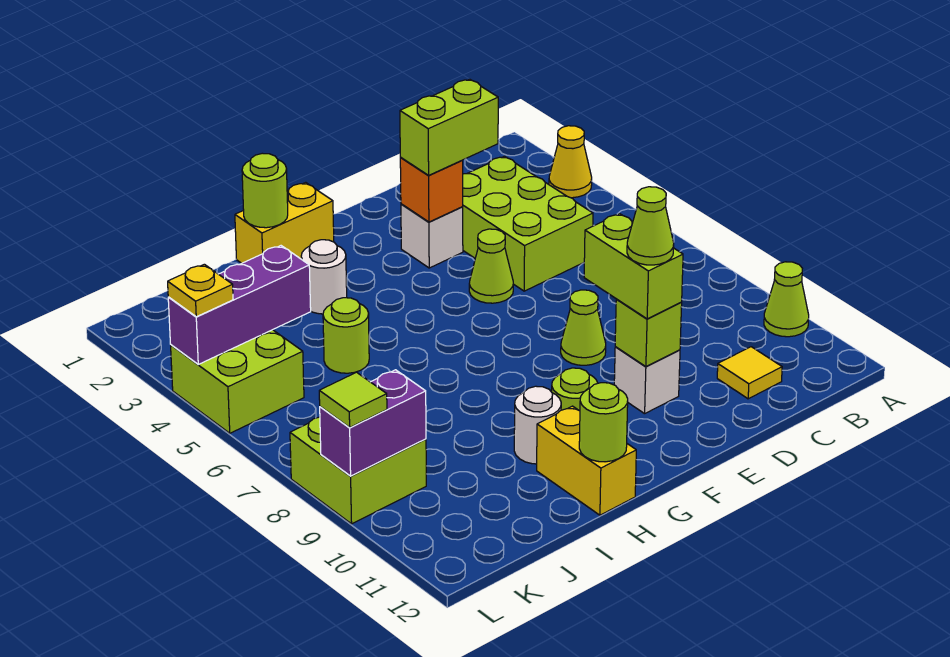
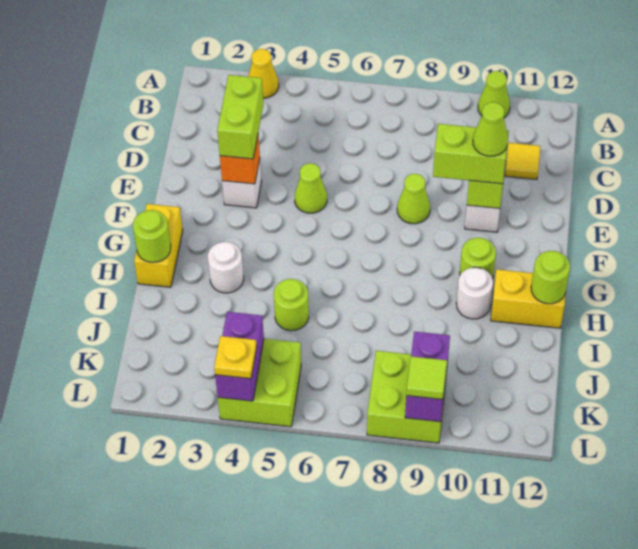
lime 2x3 brick [463,156,593,291] -> none
purple 1x3 brick [168,246,311,364] -> purple 1x2 brick [215,312,264,401]

